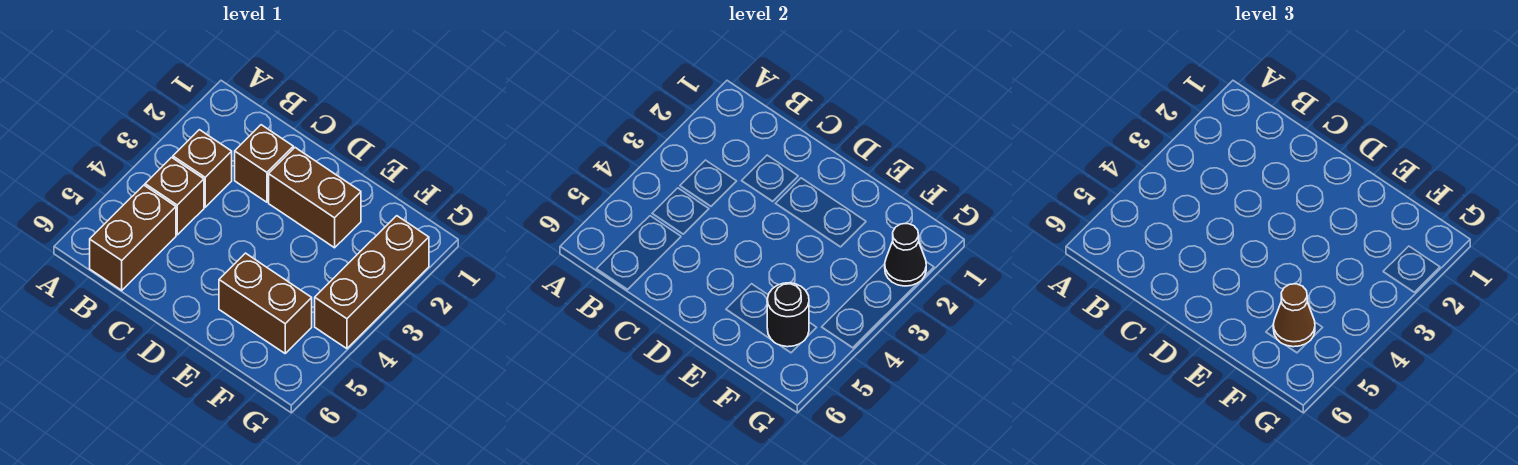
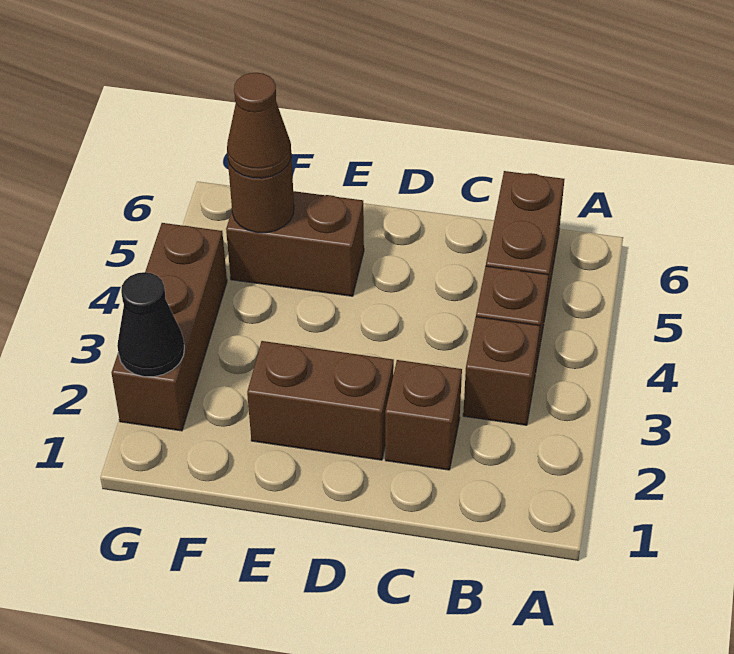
black 1x1 round brick [767,283,809,347] -> brown 1x1 round brick [228,157,294,233]

